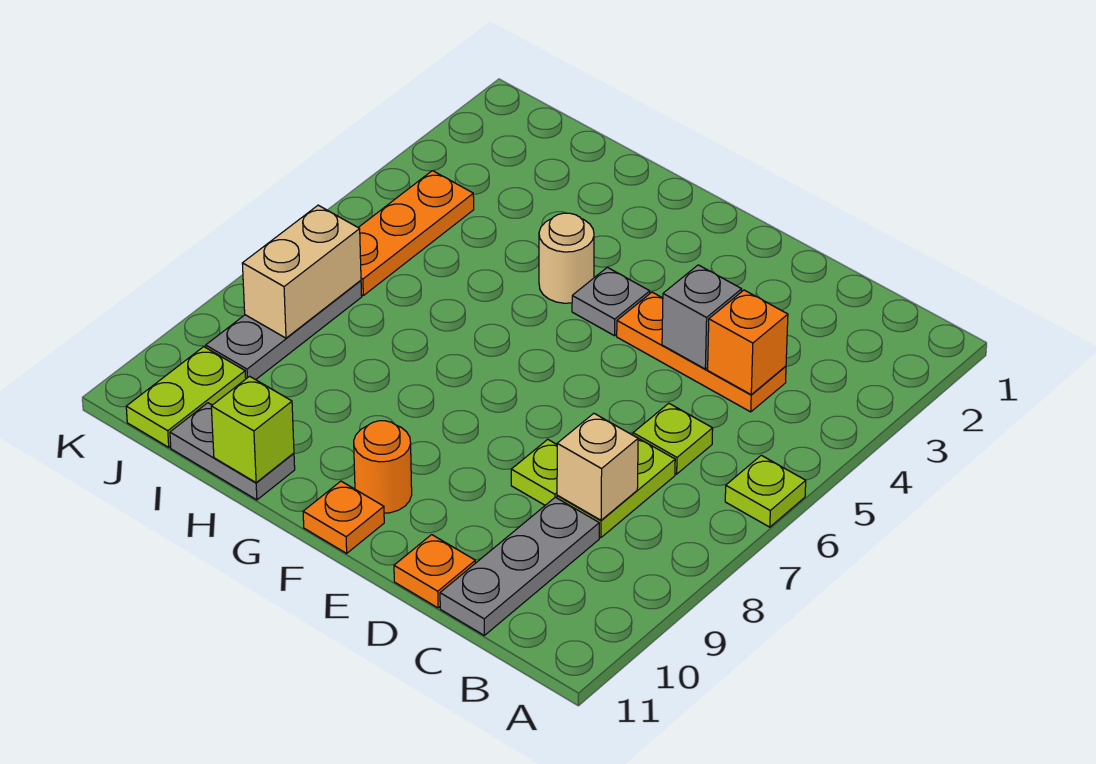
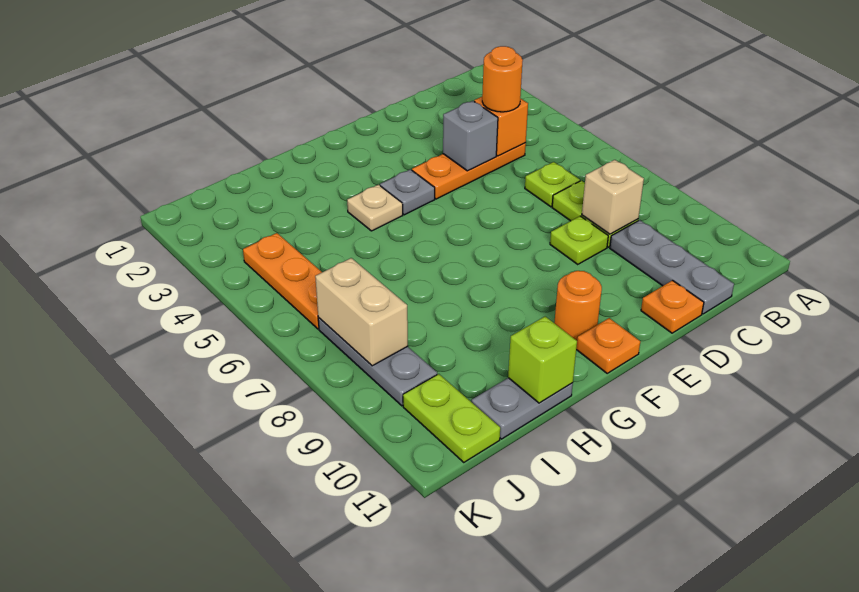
lime 1x1 plate [725,455,806,527] -> none
none -> orange 1x1 round brick [482,46,523,112]
tan 1x1 round brick [539,213,594,303] -> tan 1x1 plate [347,185,403,231]

